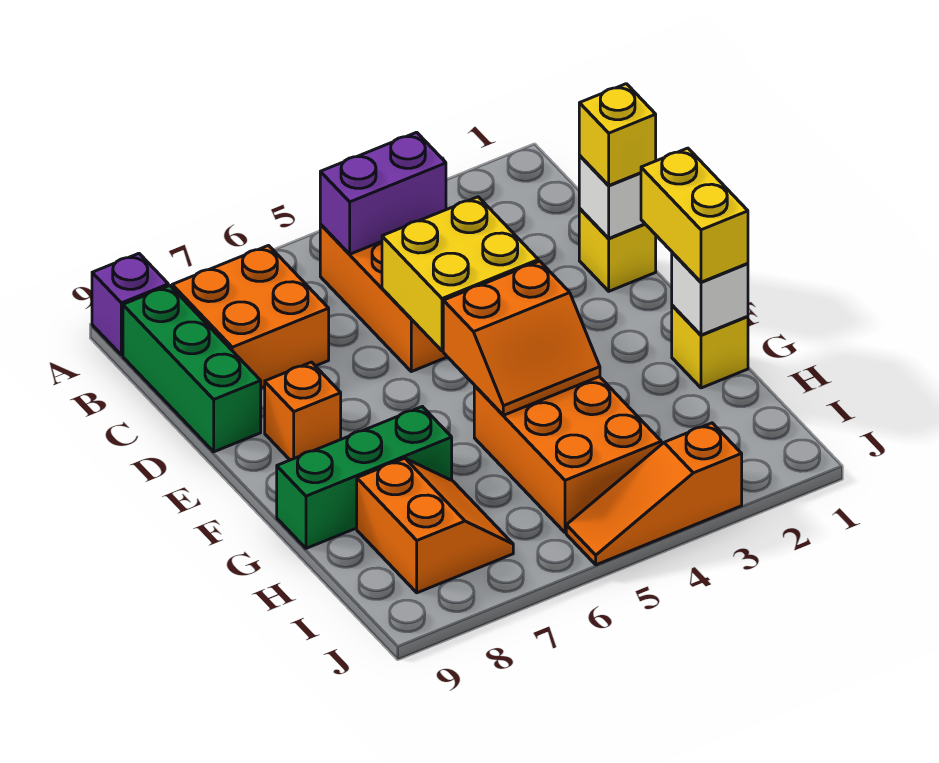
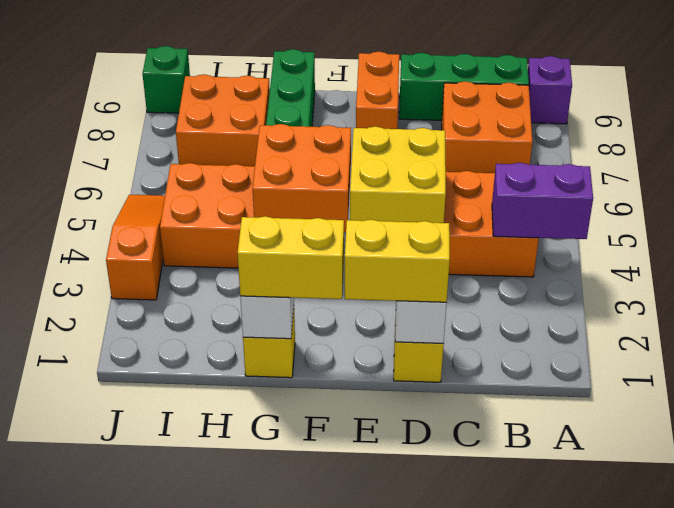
purple 1x2 brick [320,132,446,254] -> purple 1x2 brick turned to [492,163,593,239]
yellow 1x1 brick [579,84,656,185] -> yellow 1x2 brick [345,220,450,302]
orange 1x1 brick [265,362,341,460] -> orange 1x2 brick [356,52,399,129]
orange 2x2 slope [443,261,600,415] -> orange 2x2 brick [253,124,351,232]
orange 2x2 slope [357,458,513,593] -> orange 2x2 brick [176,74,270,166]
none -> green 1x1 brick [143,46,190,113]

